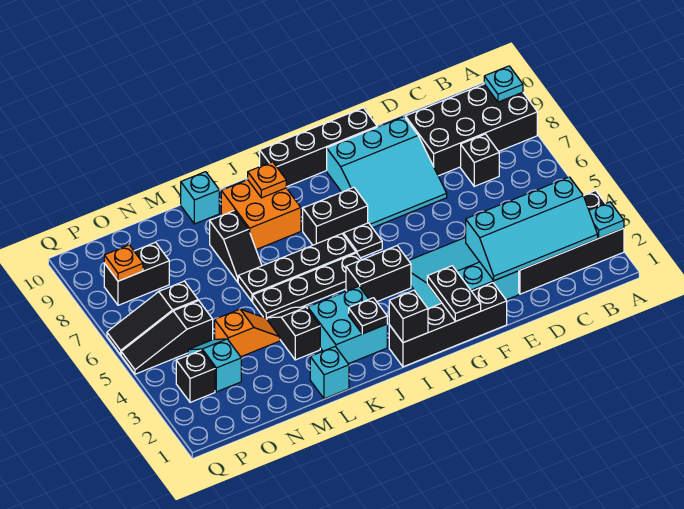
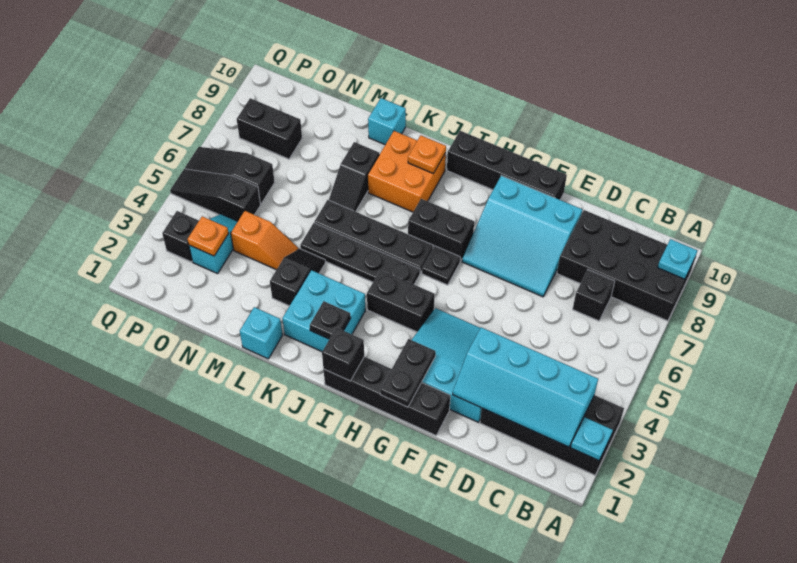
orange 1x1 plate [104,245,143,281] -> orange 1x1 plate moved to [188,216,229,256]

